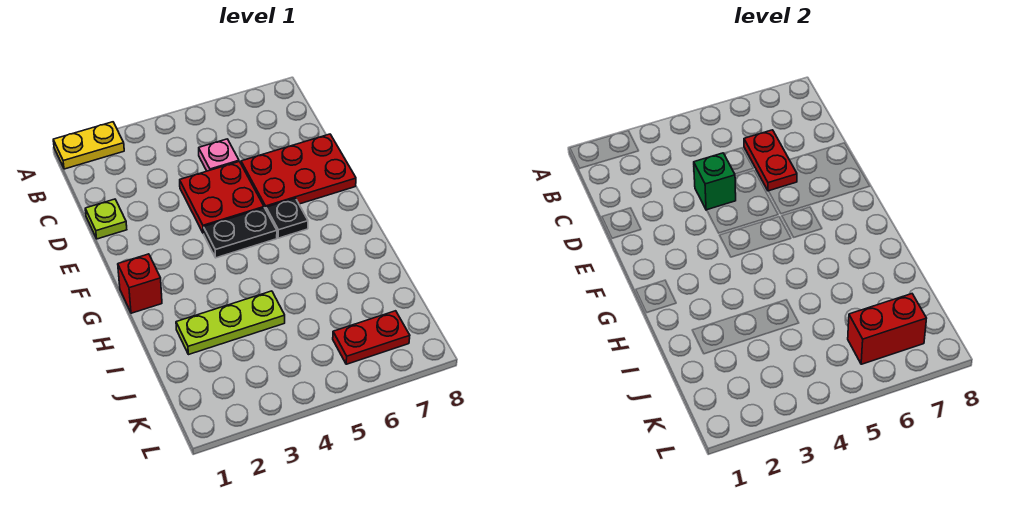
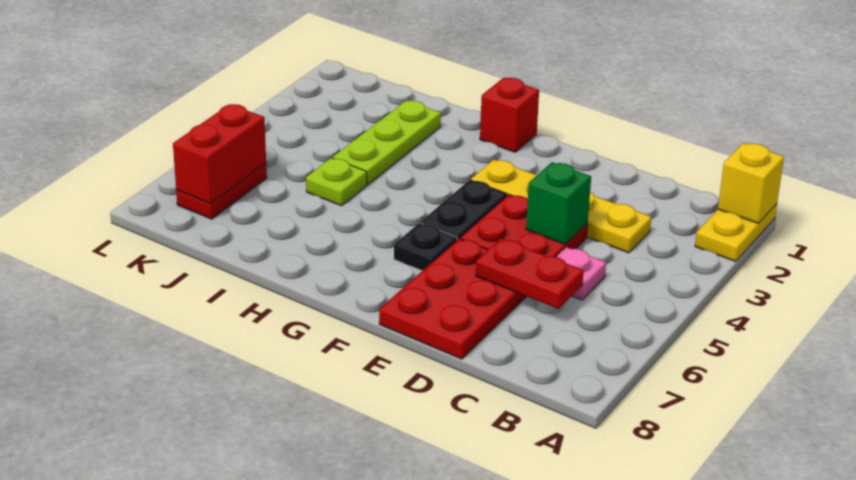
none -> yellow 1x1 brick [718,143,784,223]
none -> yellow 1x4 plate [471,160,652,253]
lime 1x1 plate [85,199,127,239] -> lime 1x1 plate moved to [306,158,367,206]

